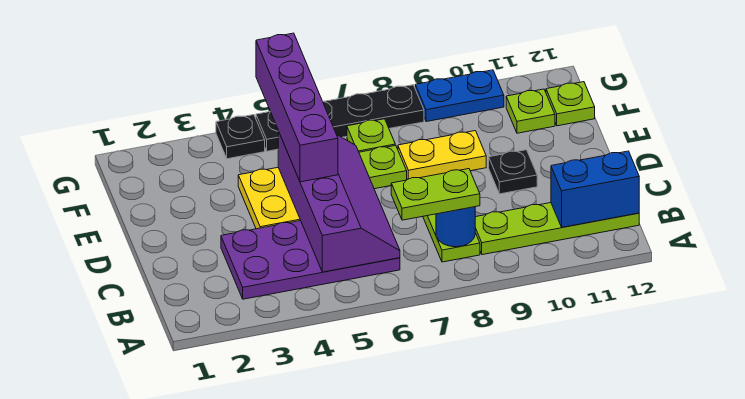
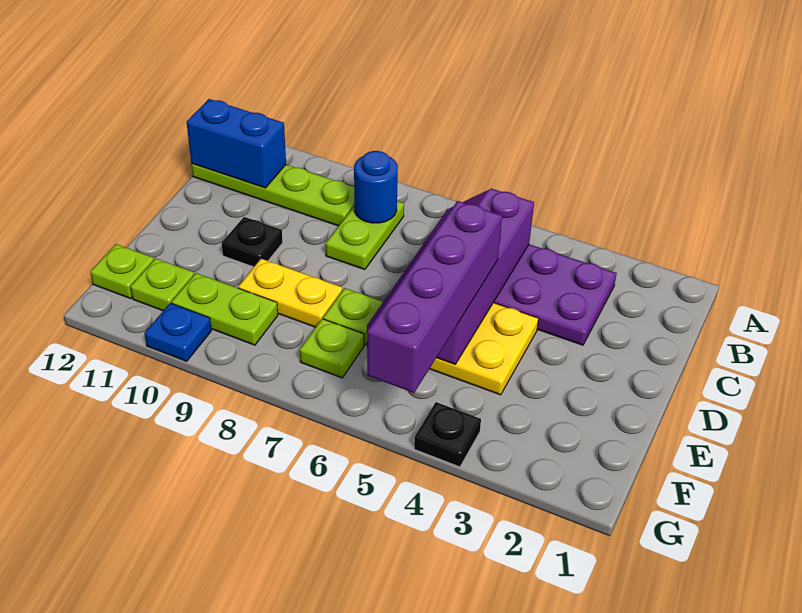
lime 1x2 plate [391,169,480,220] -> lime 1x2 plate moved to [171,273,278,345]
black 1x4 plate [256,85,424,151] -> none
blue 1x2 plate [415,70,504,122] -> blue 1x1 plate [145,303,211,361]

